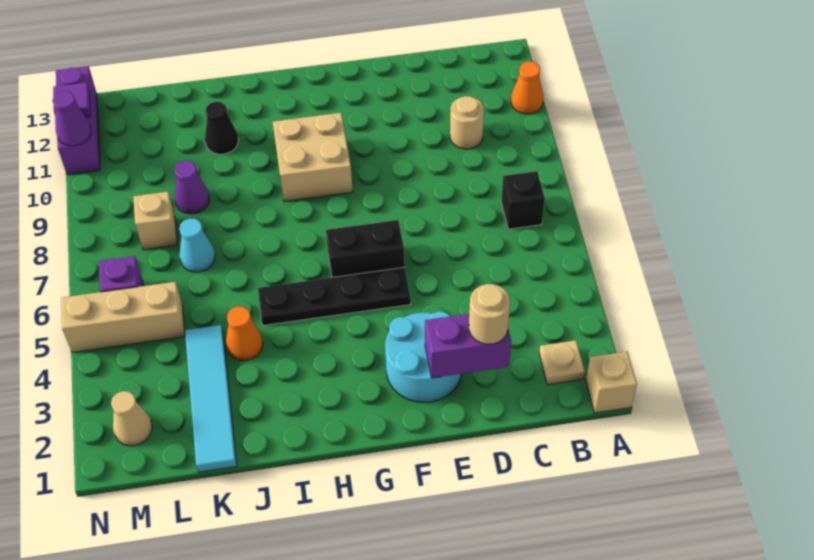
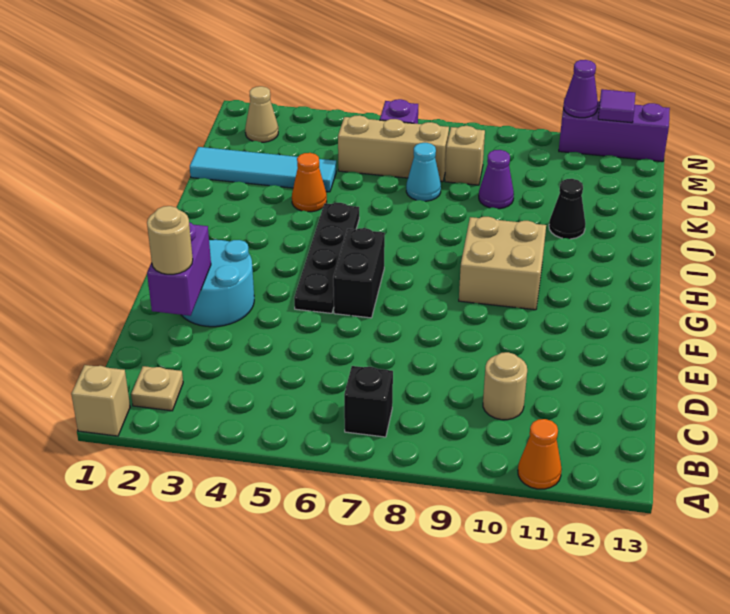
tan 1x3 brick [61,282,185,353] -> tan 1x3 brick turned to [338,115,449,182]

